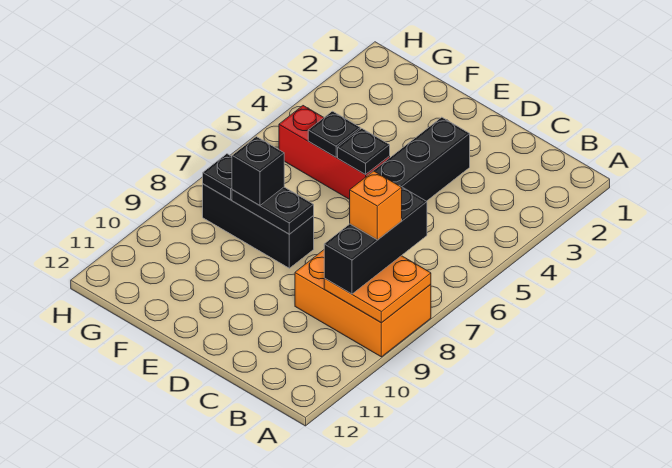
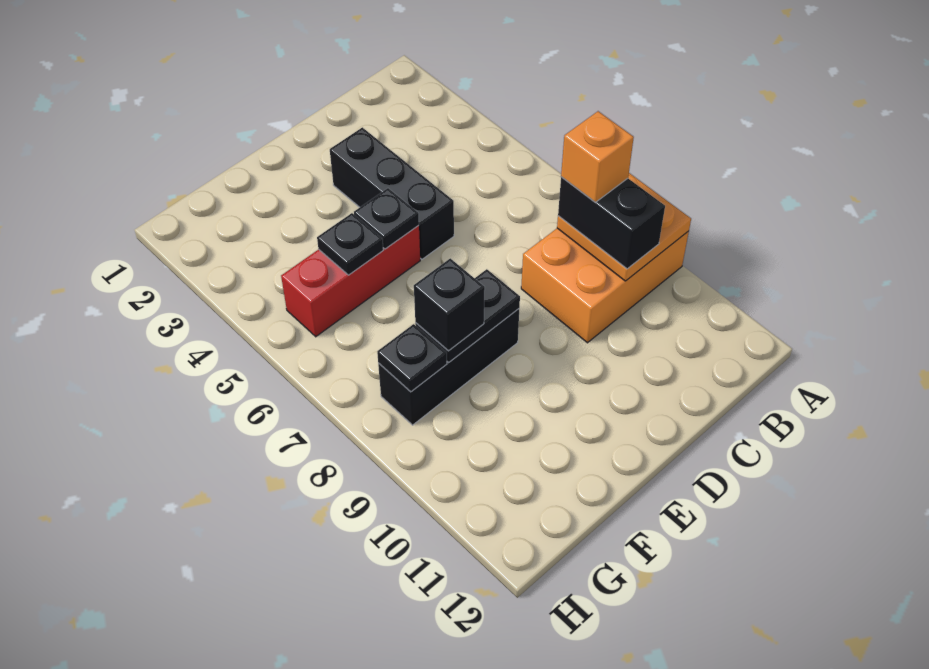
black 1x3 brick [324,186,427,294] -> black 1x2 brick [558,177,665,269]

